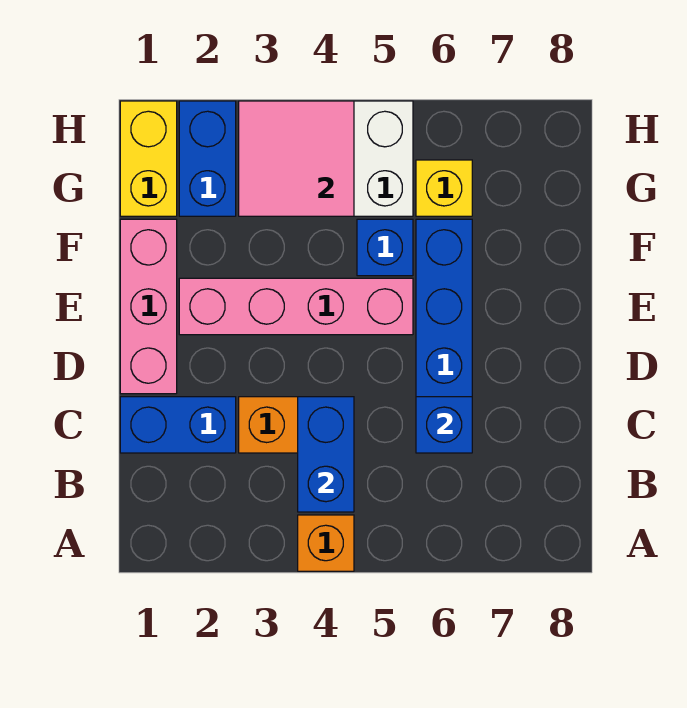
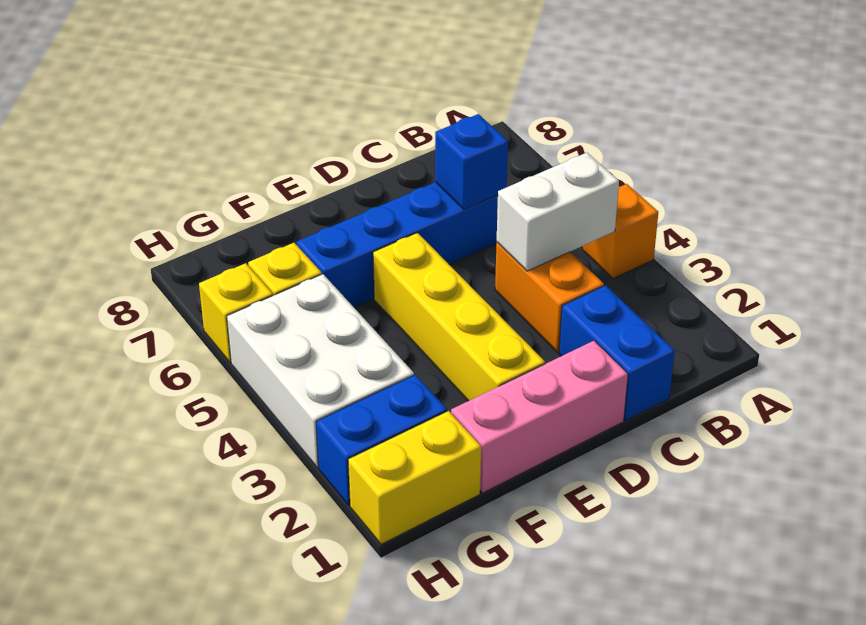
blue 1x2 brick [298,397,354,512] -> white 1x2 brick [497,153,619,271]
pink 1x4 brick [179,278,413,335] -> yellow 1x4 brick [373,233,545,401]
blue 1x1 brick [357,219,413,276] -> none
pink 2x2 tile [239,101,354,216] -> none
none -> yellow 1x1 brick [199,263,273,362]

